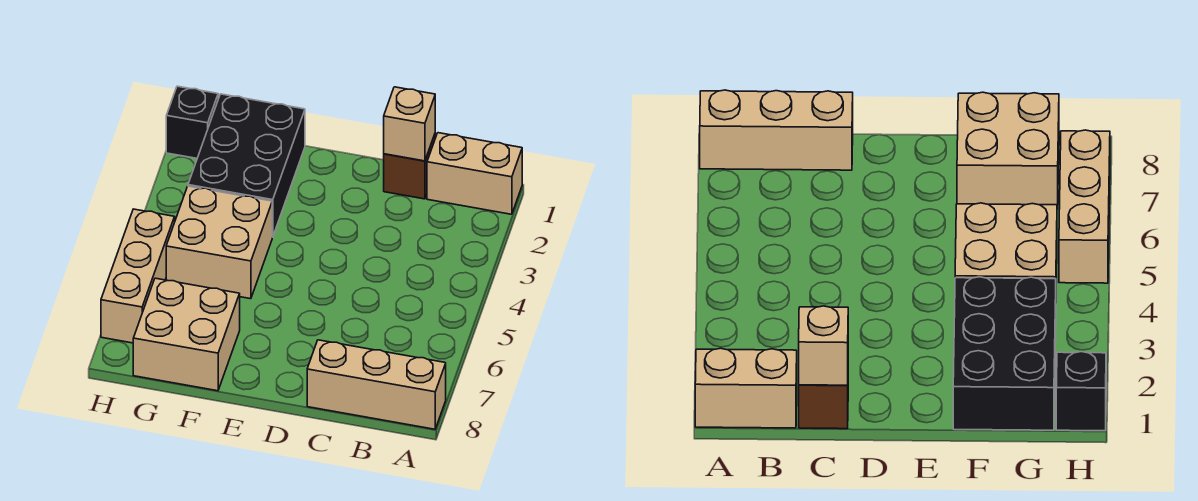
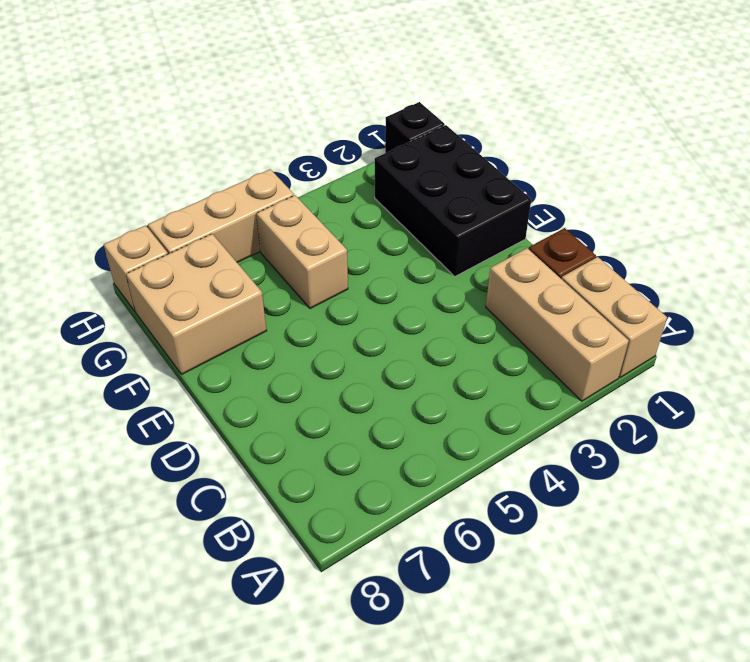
tan 1x3 brick [307,340,446,429] -> tan 1x3 brick moved to [486,248,629,401]
tan 1x1 brick [384,87,435,161] -> tan 1x1 brick moved to [104,225,168,311]
black 2x3 brick [188,94,305,237] -> black 2x3 brick turned to [375,125,531,276]
tan 2x2 brick [166,186,272,299] -> tan 1x2 brick [256,195,348,309]

